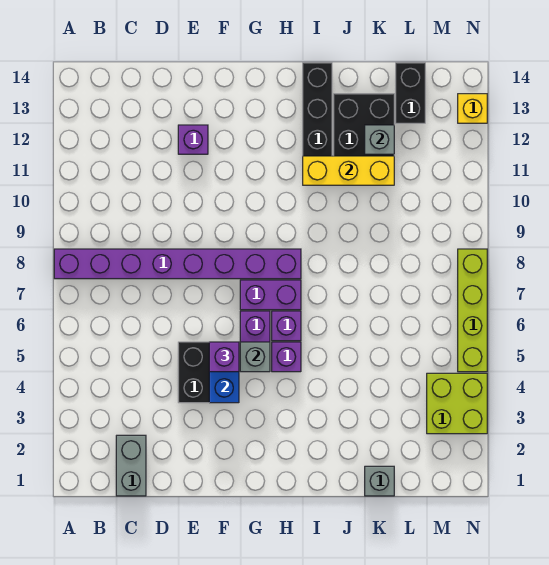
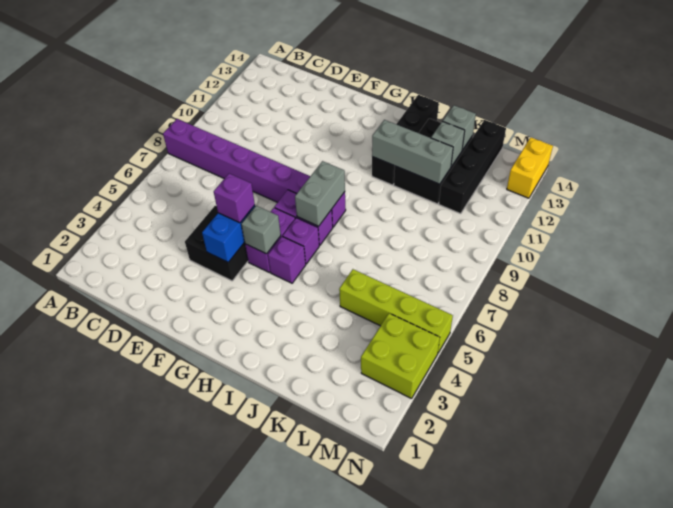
grey 1x2 brick [116,435,146,496] -> grey 1x2 brick moved to [295,161,345,226]
purple 1x1 brick [178,125,208,154] -> none
yellow 1x3 brick [303,156,394,185] -> grey 1x3 brick [372,120,453,184]
grey 1x1 brick [365,466,394,496] -> grey 1x1 brick moved to [443,105,476,150]
black 1x2 brick [396,63,425,123] -> black 1x4 brick [439,120,506,214]
lime 1x4 brick [458,249,487,372] -> lime 1x4 brick turned to [339,269,453,353]
yellow 1x1 brick [458,94,487,123] -> yellow 1x2 brick [507,138,553,198]

